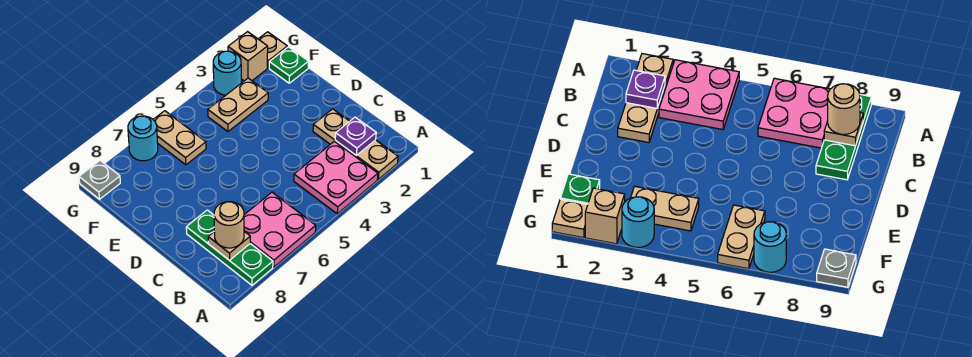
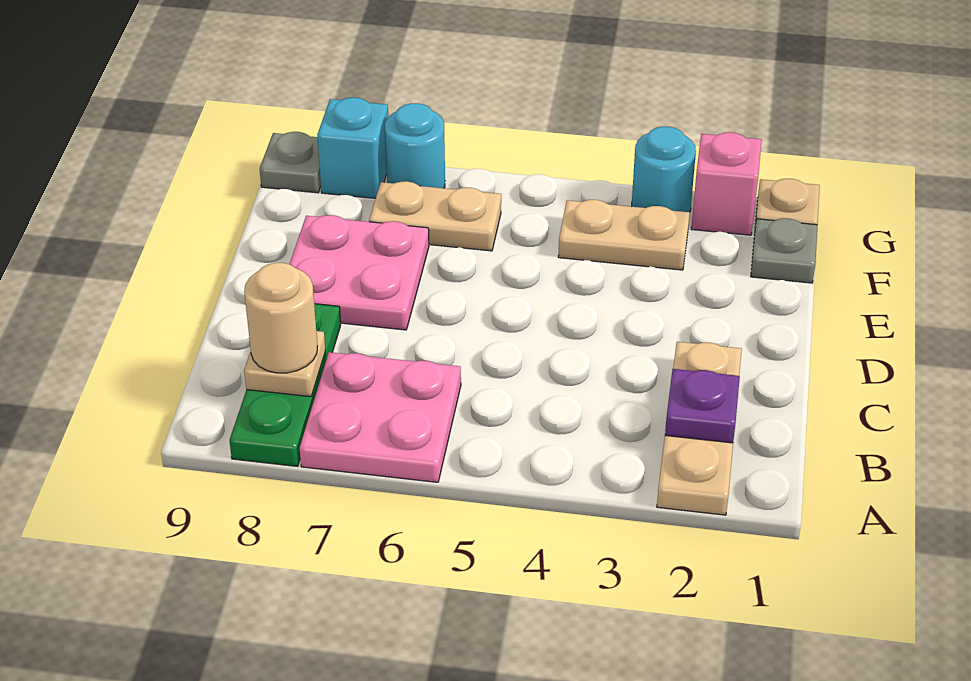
pink 2x2 plate [294,141,378,214] -> pink 2x2 plate moved to [290,215,429,330]
green 1x1 plate [269,47,309,83] -> grey 1x1 plate [751,218,818,283]
tan 1x2 plate [153,111,206,165] -> tan 1x2 plate turned to [369,181,501,251]
tan 1x1 brick [228,32,268,81] -> pink 1x1 brick [691,132,762,235]
none -> cyan 1x1 brick [317,98,388,198]

